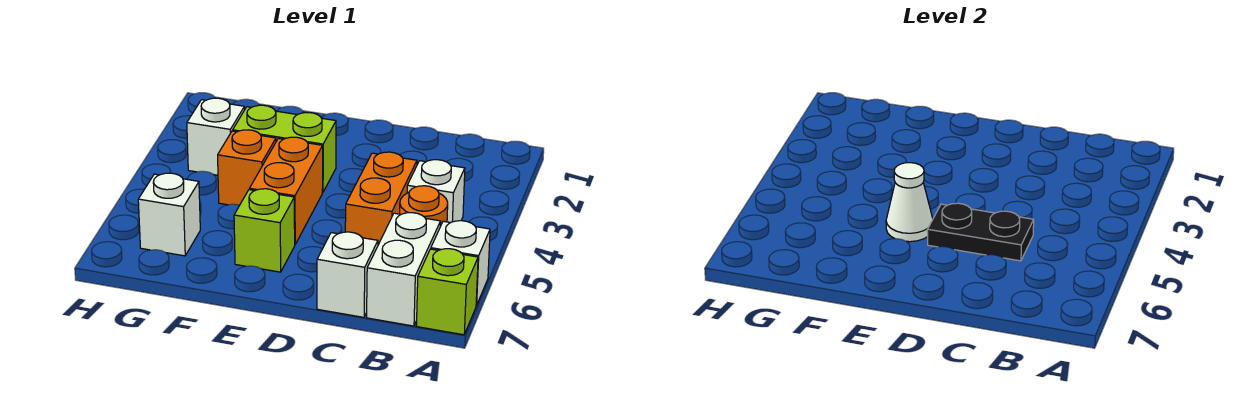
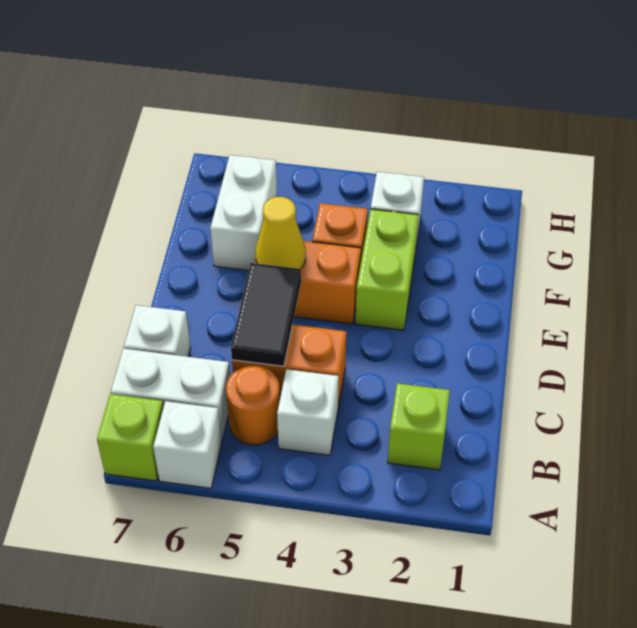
black 1x2 plate [927,203,1034,261] -> black 1x2 tile [231,263,301,366]
white 1x1 cone [886,163,933,242] -> yellow 1x1 cone [256,197,306,269]
lime 1x1 brick [234,189,295,272] -> lime 1x1 brick moved to [388,383,450,470]
white 1x1 brick [138,173,200,256] -> white 1x2 brick [210,155,277,271]

